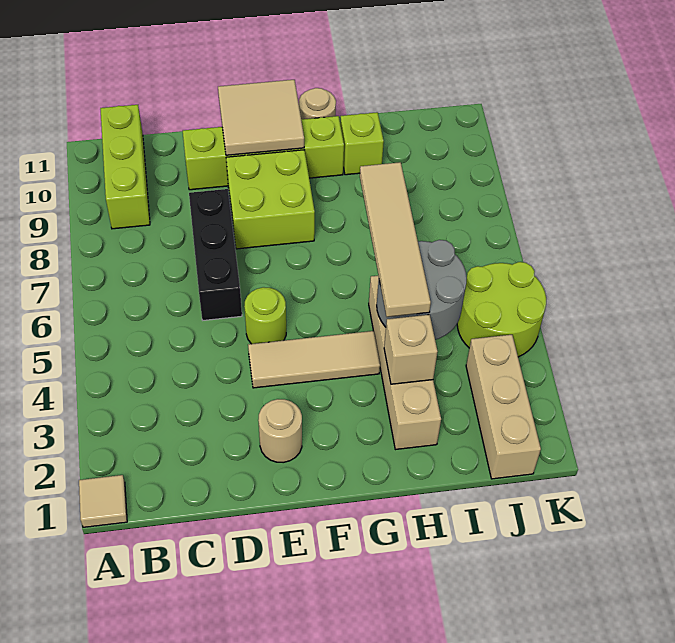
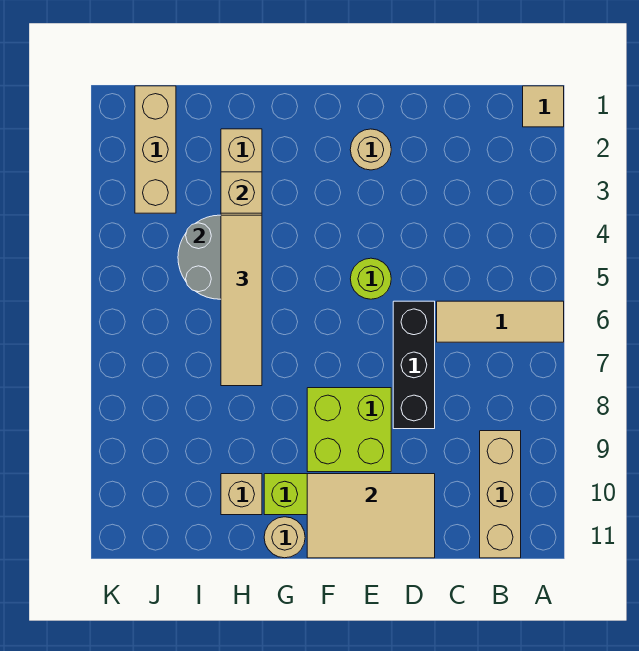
lime 1x3 brick [100,105,150,229] -> tan 1x3 brick [480,431,521,558]
tan 1x3 tile [248,331,380,388] -> tan 1x3 tile moved to [437,301,564,342]
tan 2x2 tile [218,80,304,155] -> tan 2x3 tile [307,474,435,558]
lime 1x1 brick [340,112,384,175] -> tan 1x1 brick [221,474,262,515]
lime 2x2 round brick [457,262,546,357] -> none

